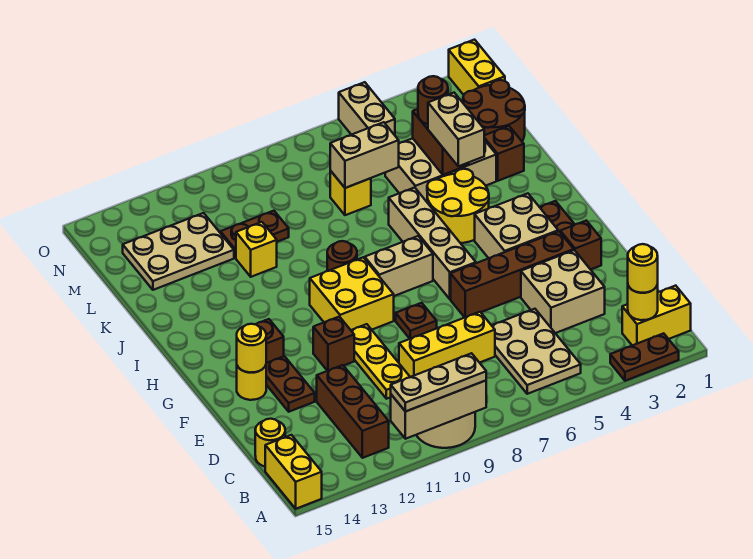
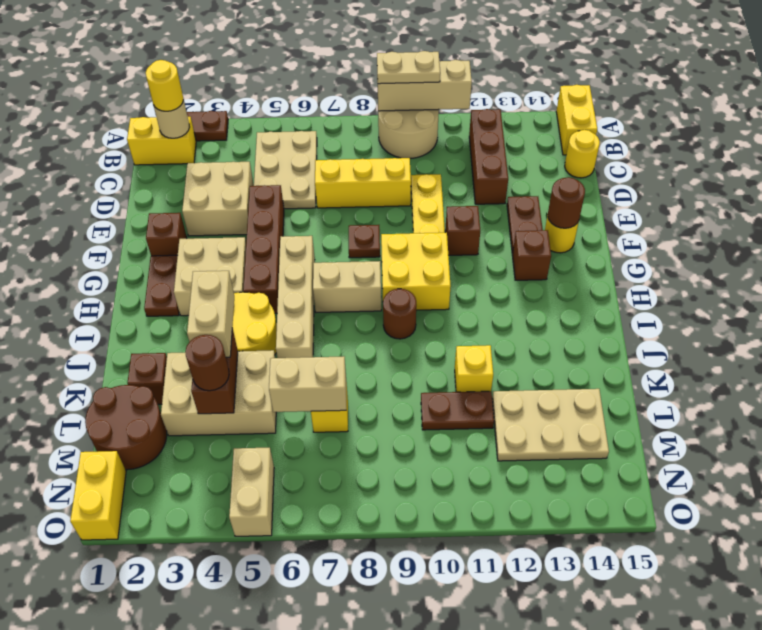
tan 1x3 plate [391,353,486,412] -> tan 1x2 plate [377,51,440,84]
yellow 1x1 round brick [628,284,658,320] -> tan 1x1 round brick [154,100,190,138]
brown 1x4 brick [451,231,574,317] -> brown 1x4 brick turned to [243,185,284,313]
yellow 1x1 round brick [237,324,266,373] -> brown 1x1 round brick [548,177,585,228]

